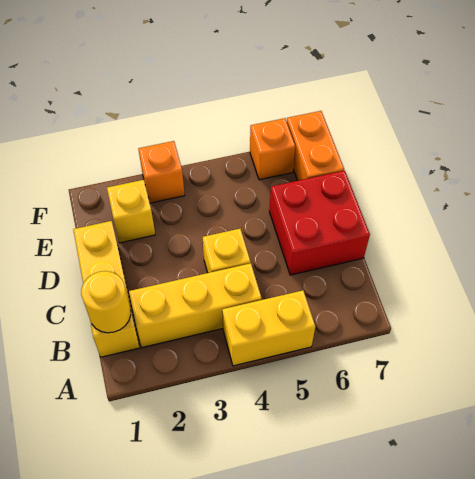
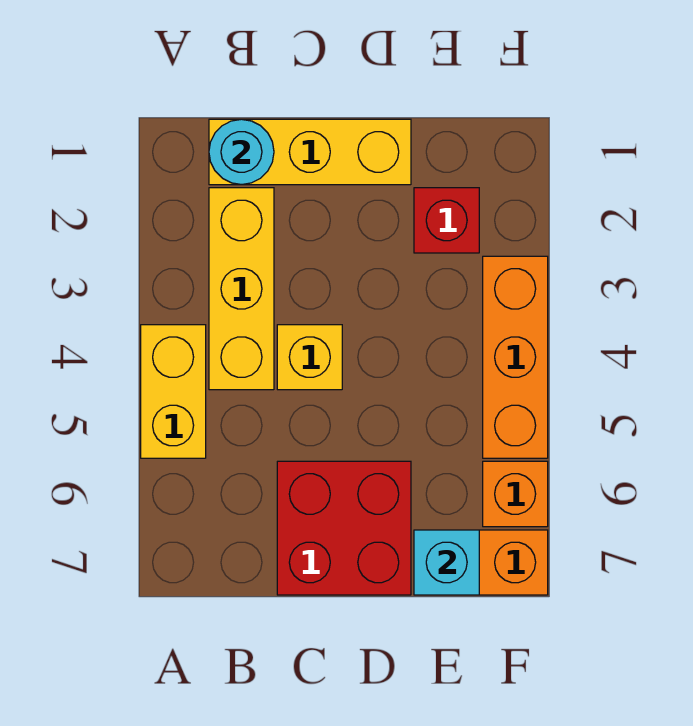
yellow 1x1 round brick [81,271,131,333] -> cyan 1x1 round brick [209,119,274,185]
yellow 1x1 brick [107,180,155,243] -> red 1x1 brick [414,188,479,253]
none -> cyan 1x1 brick [414,530,479,595]
orange 1x1 brick [138,141,185,203] -> orange 1x3 brick [483,256,548,458]

